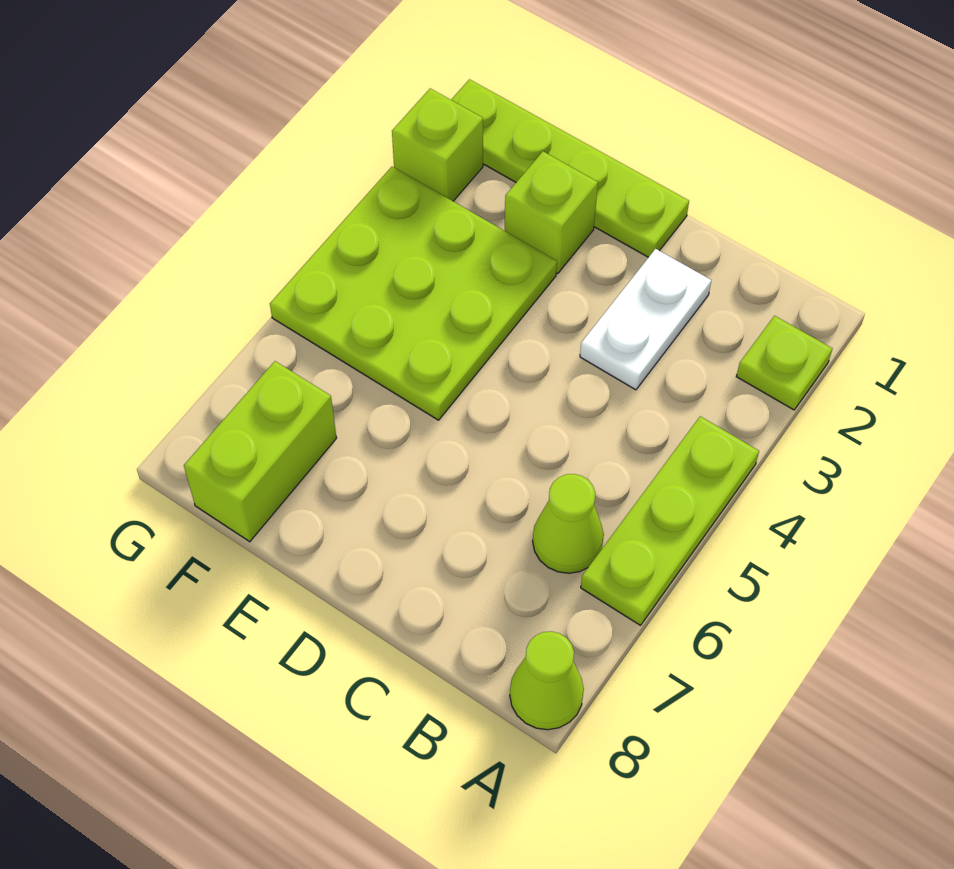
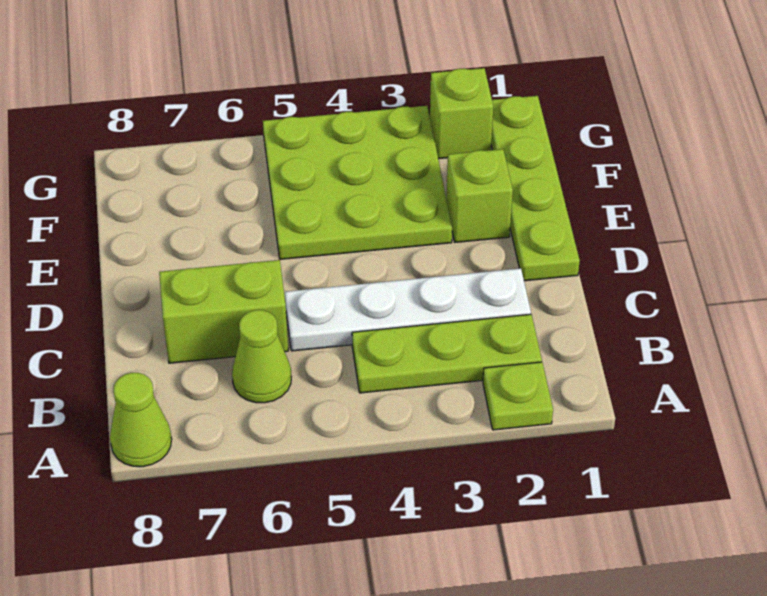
lime 1x3 plate [581,416,759,625] -> lime 1x3 plate moved to [352,314,542,393]
white 1x2 plate [580,249,711,390] -> white 1x4 plate [285,268,531,351]
lime 1x2 brick [184,361,336,542] -> lime 1x2 brick moved to [159,260,288,363]

